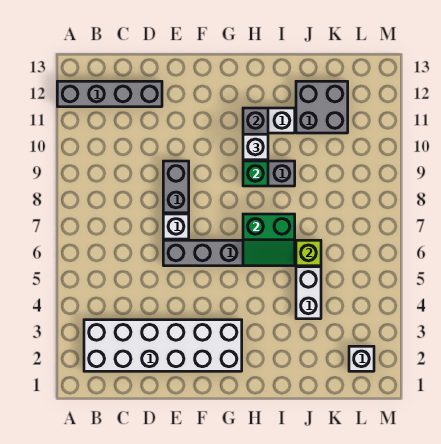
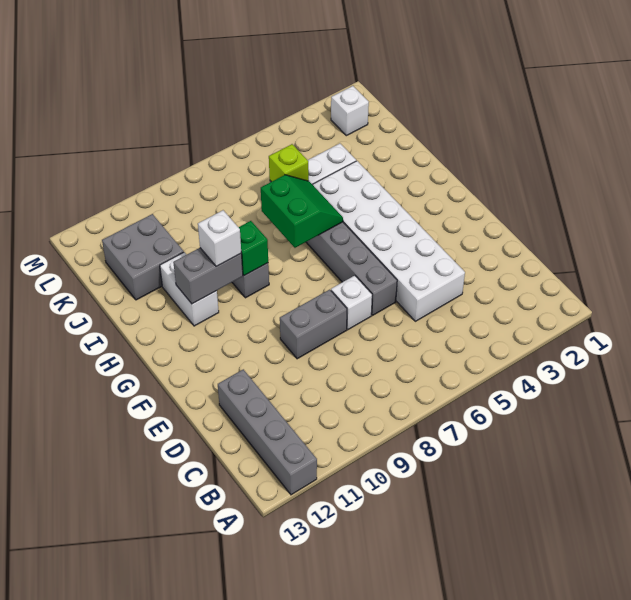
white 2x6 brick [84,320,242,371] -> white 2x6 brick moved to [312,161,465,321]

